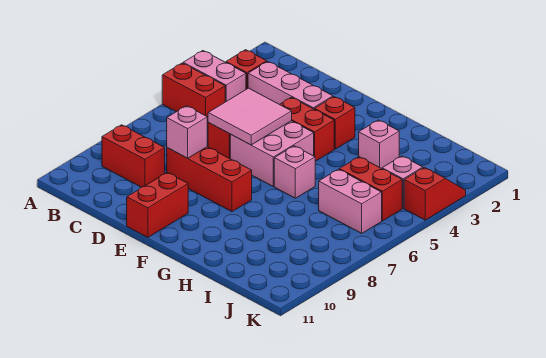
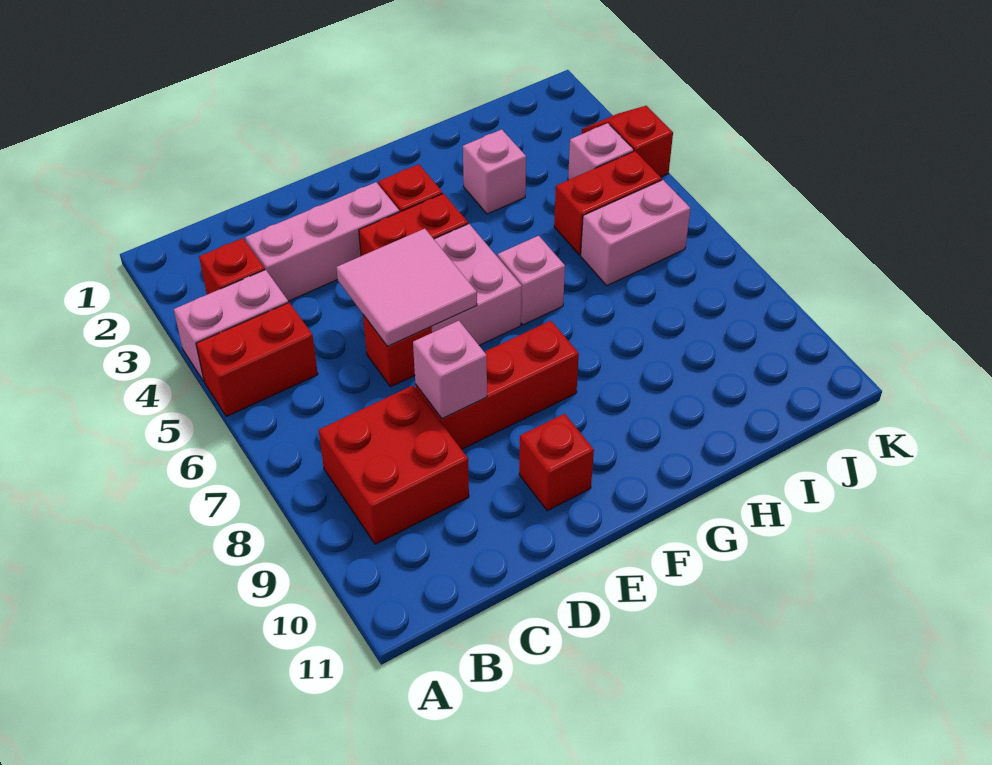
red 1x2 brick [102,125,165,187] -> red 2x2 brick [319,386,469,544]
red 1x2 brick [127,173,188,237] -> red 1x1 brick [519,414,594,511]

